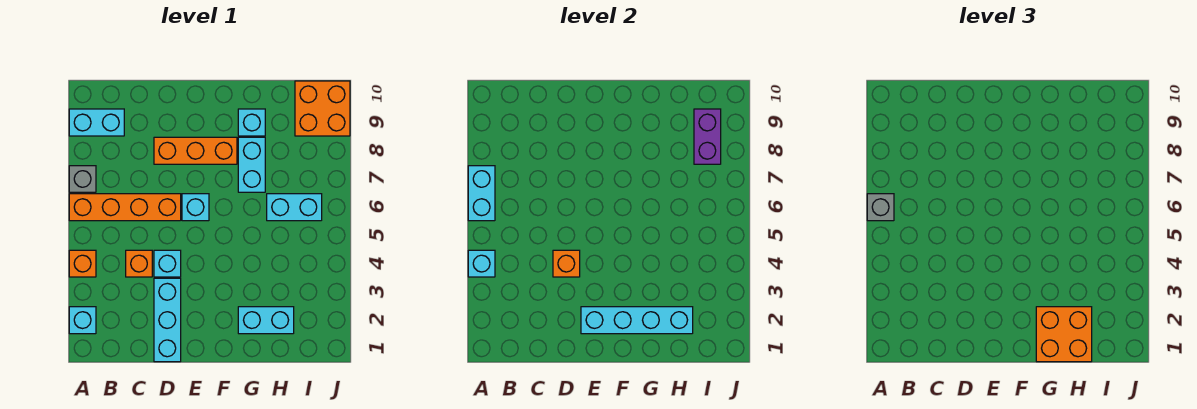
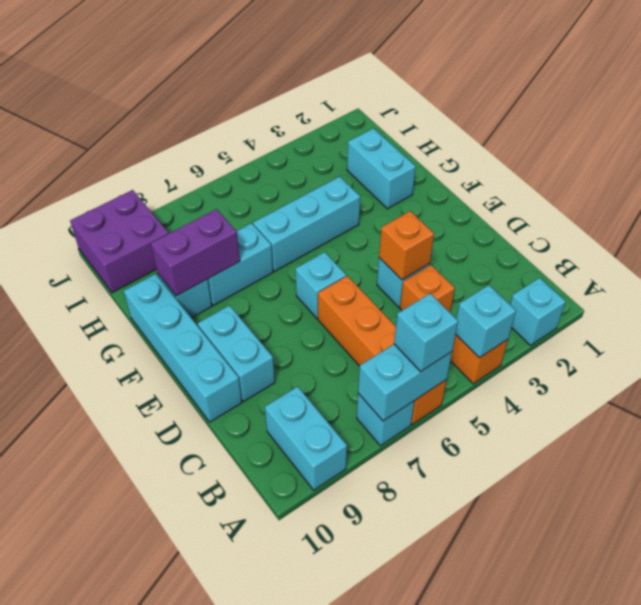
grey 1x1 brick [867,194,894,221] -> cyan 1x1 brick [394,293,458,372]
grey 1x1 brick [69,166,96,192] -> cyan 1x1 brick [357,393,414,446]
cyan 1x3 brick [154,278,181,362] -> cyan 1x3 brick moved to [253,177,360,271]
orange 1x3 brick [154,137,237,164] -> none
cyan 1x4 brick [581,307,693,334] -> cyan 1x4 brick moved to [124,274,242,422]
orange 2x2 brick [1036,307,1092,362] -> none
cyan 1x2 brick [267,194,322,221] -> cyan 1x2 brick moved to [198,305,275,401]
purple 1x2 brick [694,109,721,164] -> purple 1x2 brick moved to [151,209,240,296]
orange 2x2 brick [295,81,350,136] -> purple 2x2 brick [70,190,169,293]

